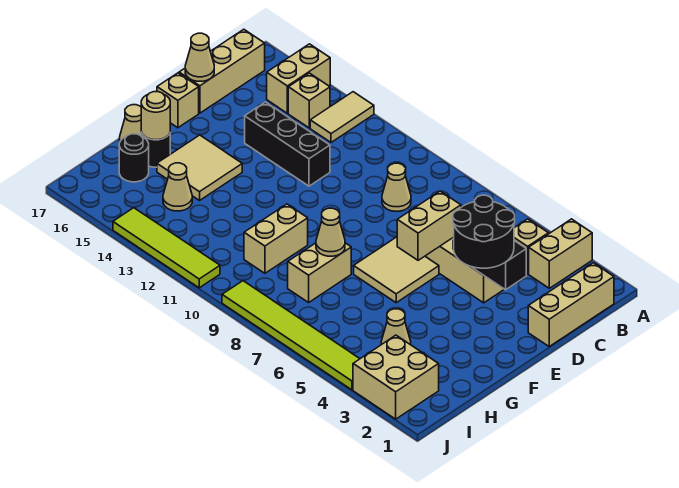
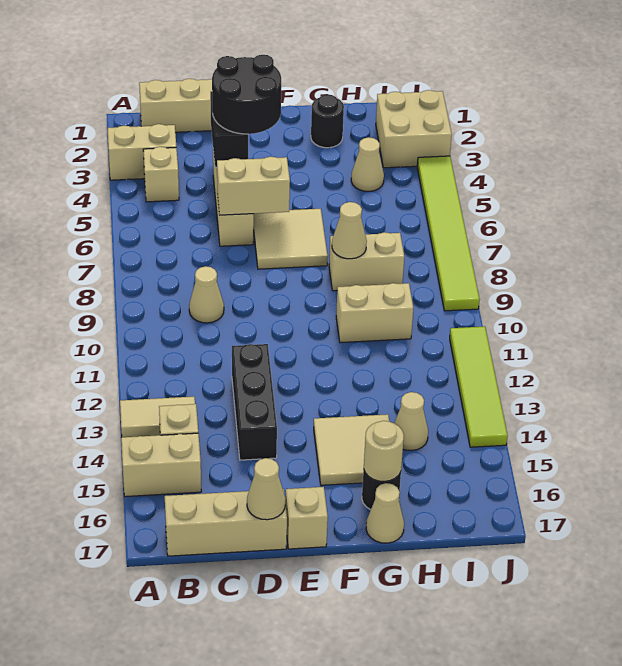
black 1x1 round brick [119,134,149,182] -> black 1x1 round brick moved to [311,94,344,148]

